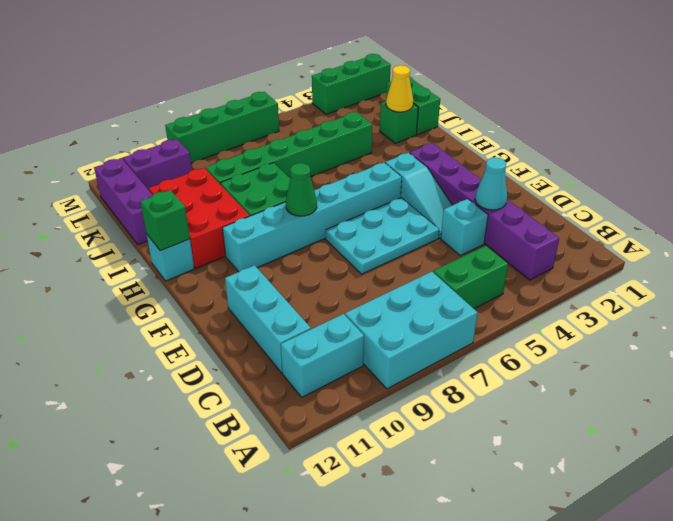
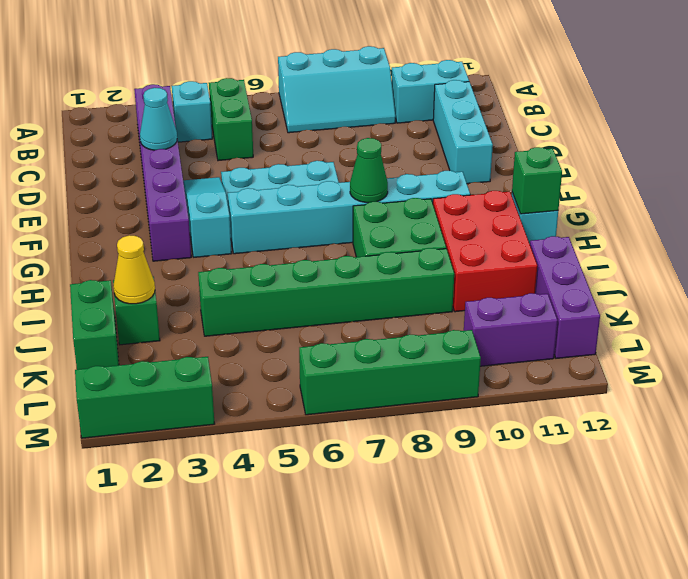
cyan 2x3 brick [345,272,478,389] -> cyan 2x3 slope [278,46,395,133]
green 1x2 brick [433,246,508,309] -> green 1x2 brick turned to [209,78,253,161]
cyan 1x1 brick [441,199,488,255] -> cyan 1x1 brick moved to [172,81,212,142]

